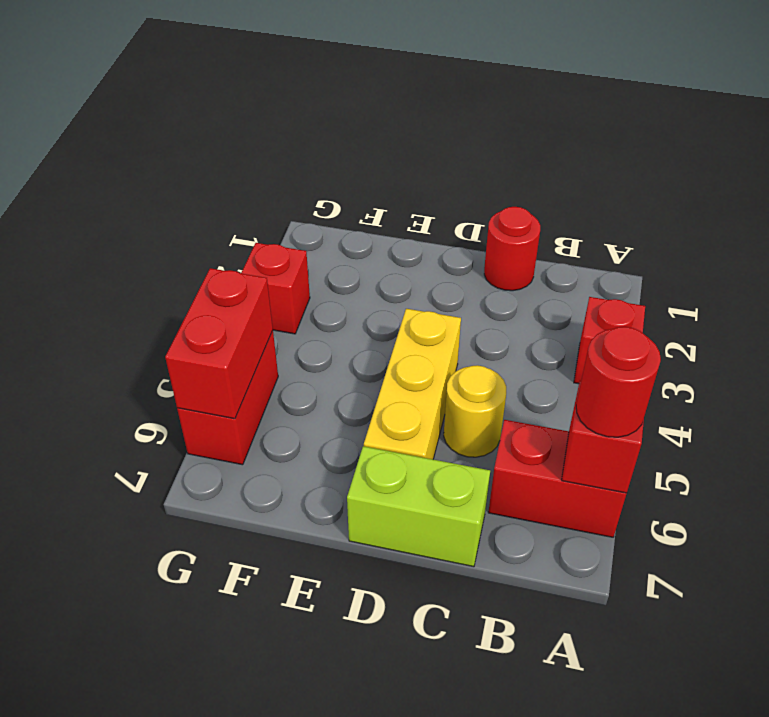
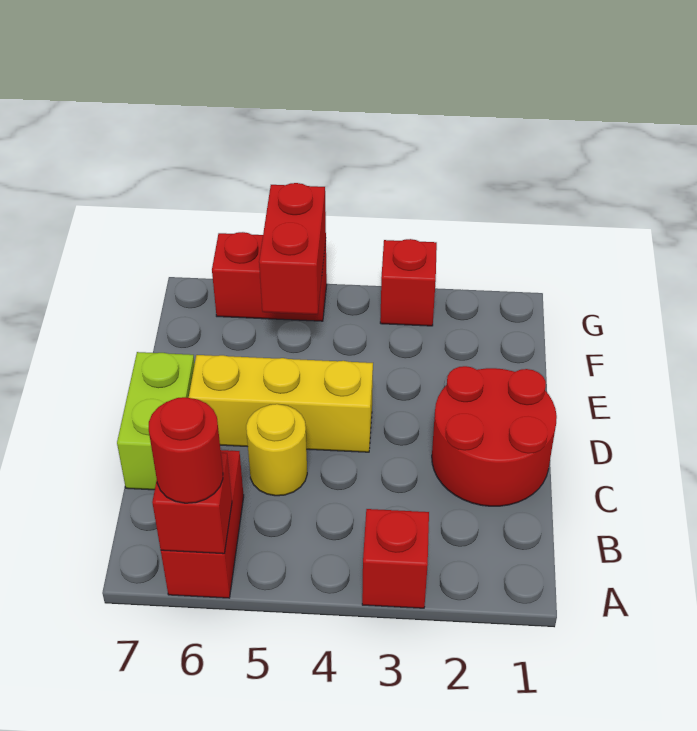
red 1x1 round brick [484,207,540,291] -> red 2x2 round brick [432,366,557,506]
red 1x2 brick [165,268,273,419] -> red 1x2 brick turned to [259,183,326,314]

